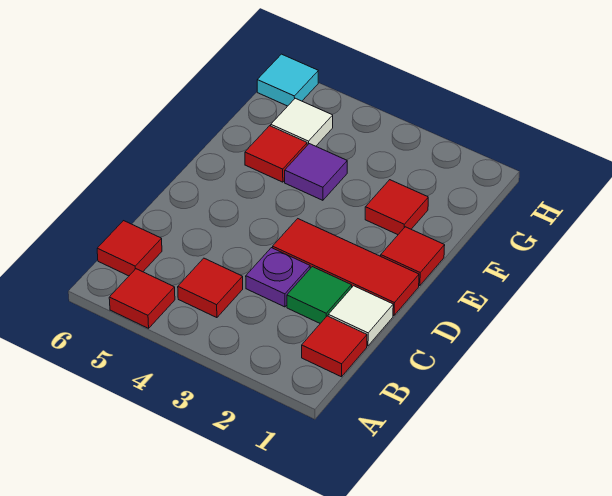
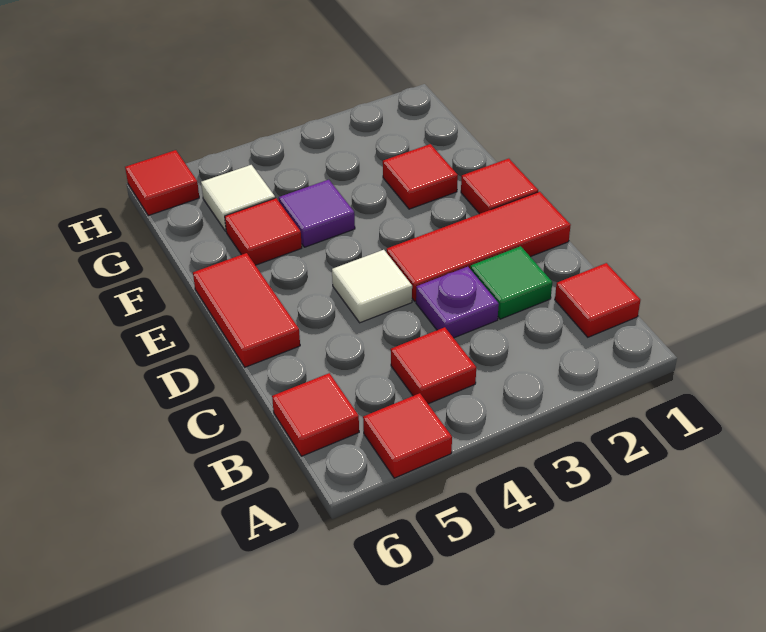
white 1x1 tile [328,286,393,346] -> white 1x1 tile moved to [332,250,412,323]
none -> red 1x2 tile [193,253,300,367]
cyan 1x1 tile [257,54,318,106] -> red 1x1 tile [125,150,199,216]

